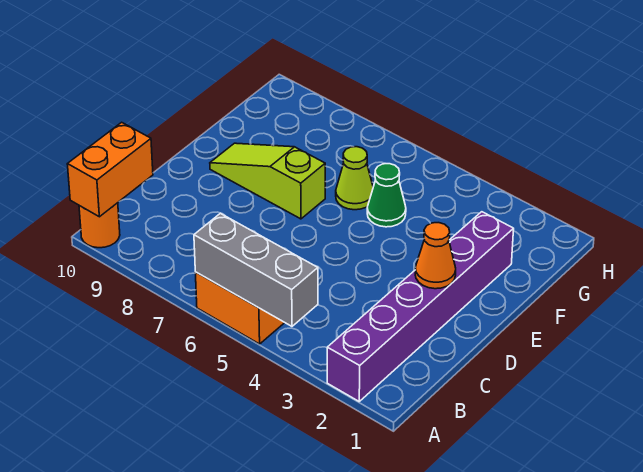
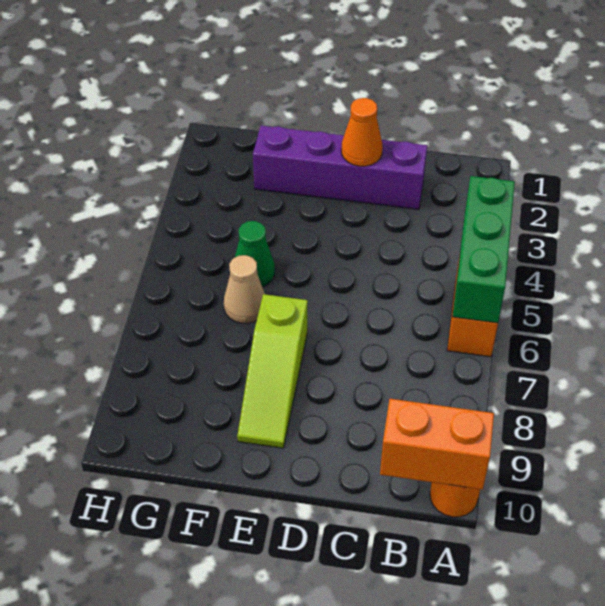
purple 1x6 brick [327,212,514,401] -> purple 1x4 brick [253,126,427,209]
grey 1x3 brick [194,213,318,326] -> green 1x3 brick [452,176,515,323]
lime 1x1 cone [336,147,373,210] -> tan 1x1 cone [224,255,265,323]

